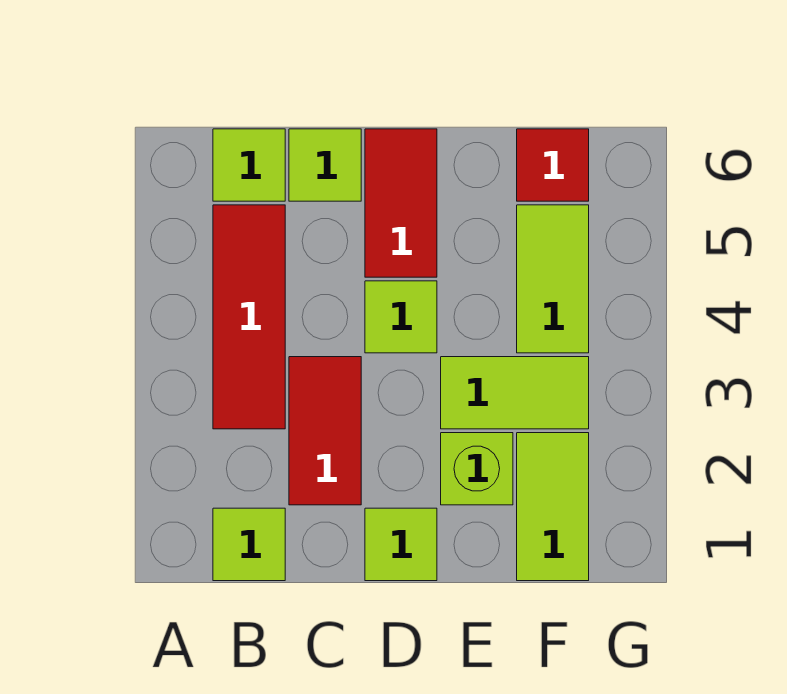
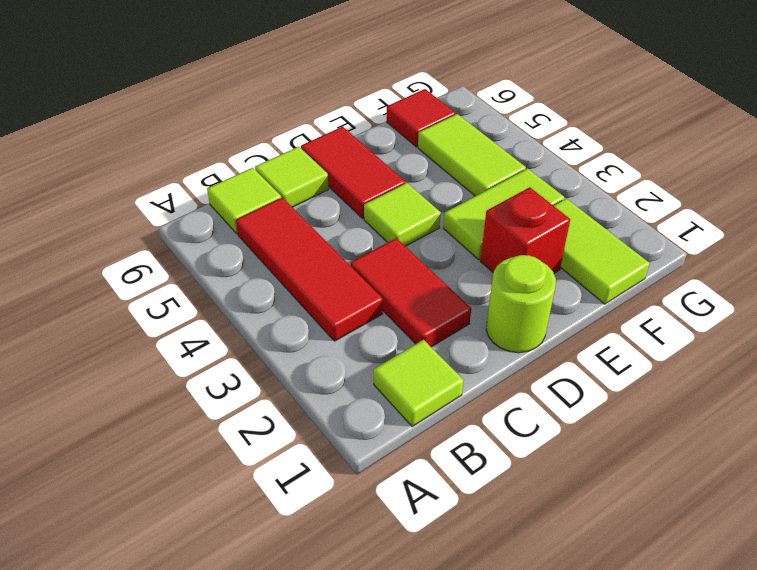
lime 1x1 tile [365,508,437,581] -> lime 1x1 round brick [486,255,556,353]
lime 1x1 brick [441,433,513,505] -> red 1x1 brick [480,187,570,273]

